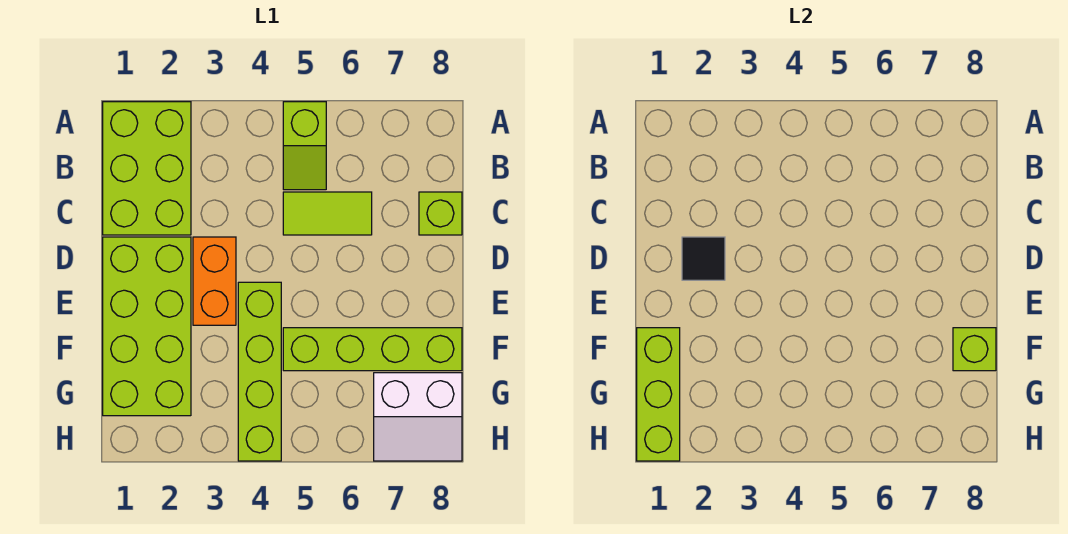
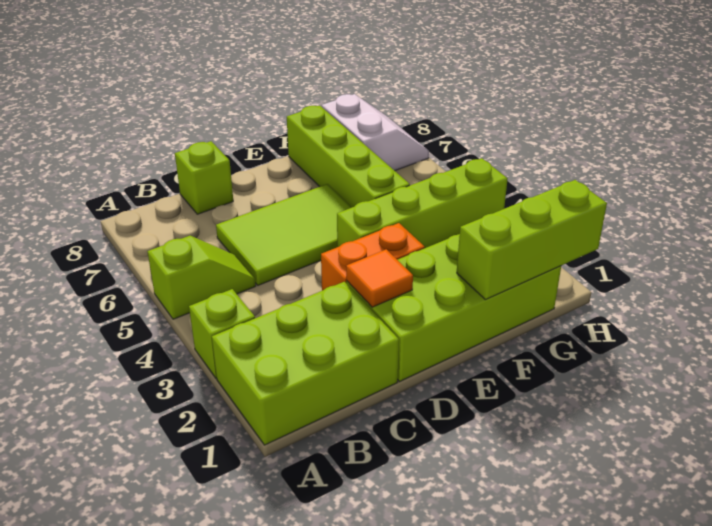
lime 1x2 tile [283,192,372,235] -> lime 2x3 tile [216,184,352,285]
black 1x1 tile [682,237,725,280] -> orange 1x1 tile [346,249,413,307]
lime 1x1 brick [953,328,996,371] -> lime 1x1 brick moved to [189,289,255,378]

